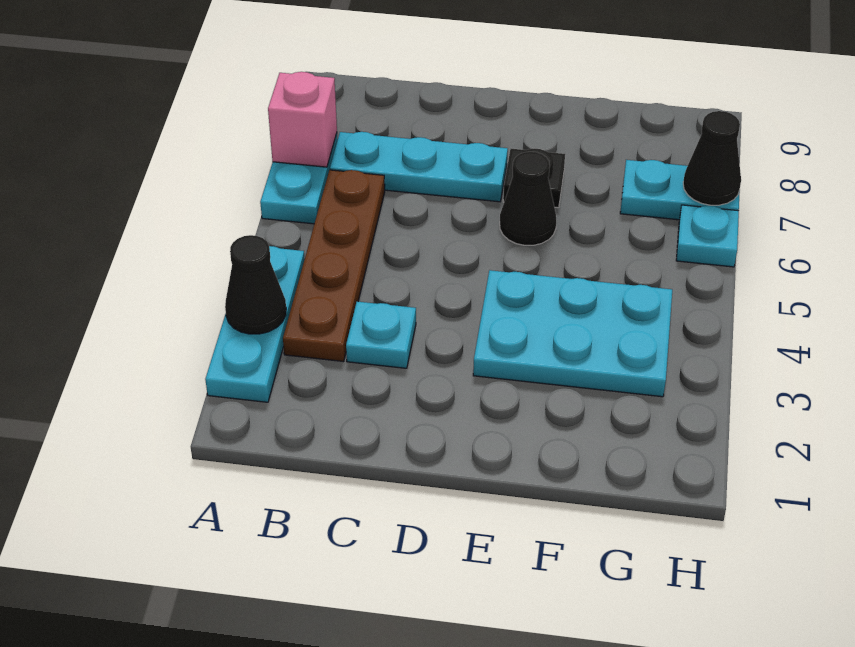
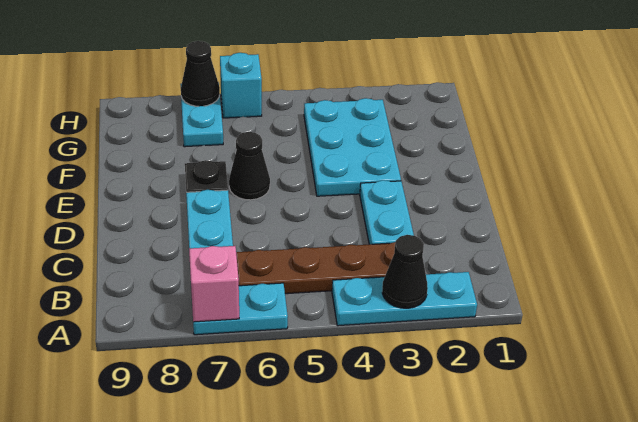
cyan 1x1 plate [346,302,416,368] -> cyan 1x2 plate [360,180,414,244]
cyan 1x1 plate [676,205,739,267] -> cyan 1x1 brick [220,53,262,118]

